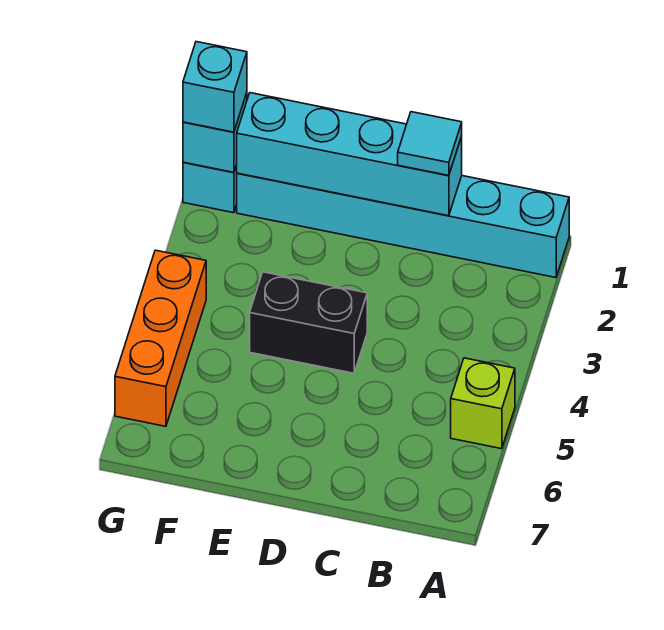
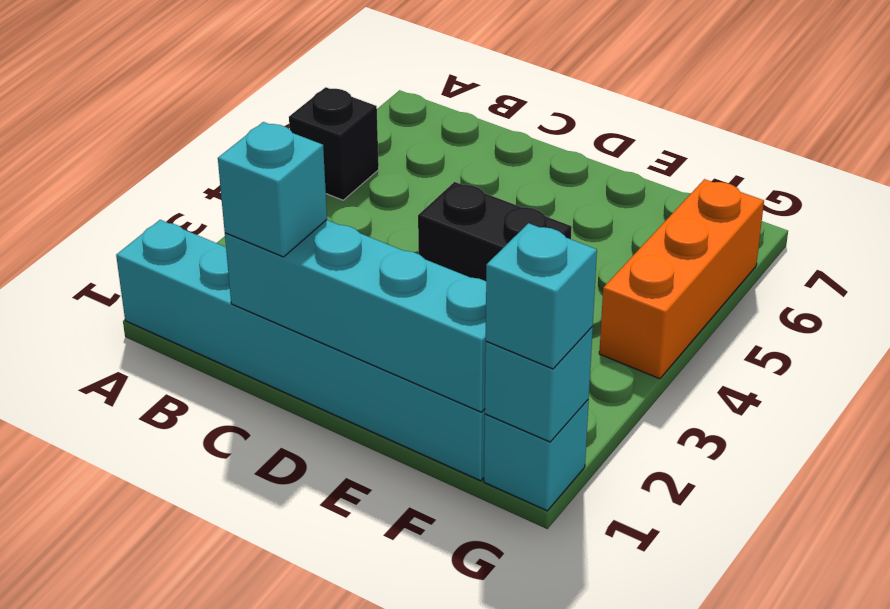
lime 1x1 brick [451,358,515,449] -> black 1x1 brick [289,87,379,200]
cyan 1x1 tile [398,112,462,176] -> cyan 1x1 brick [218,122,327,257]

